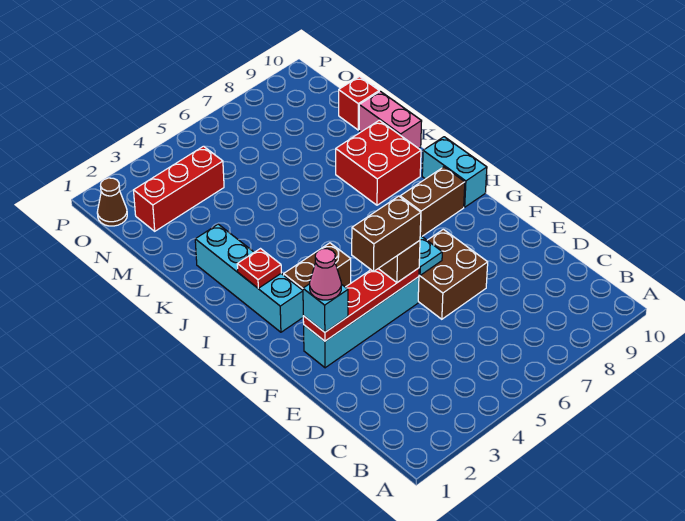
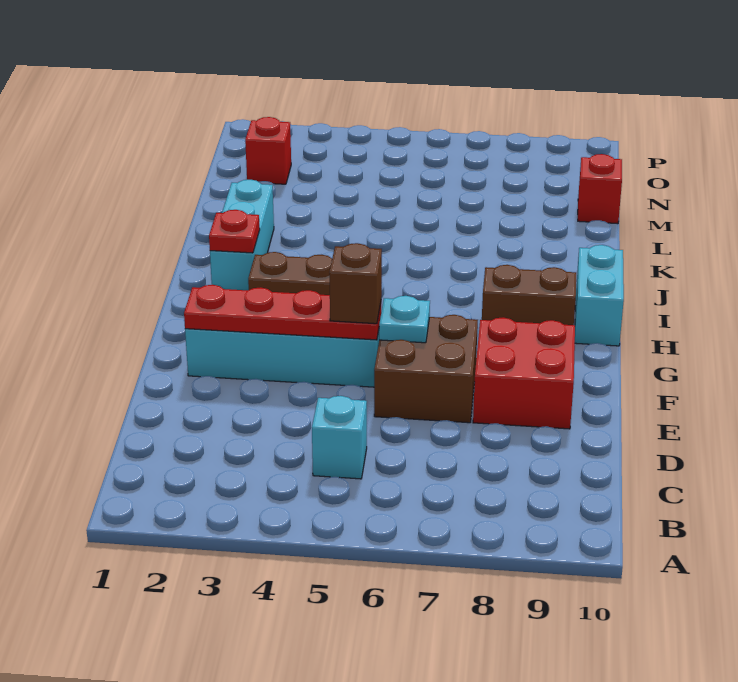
cyan 1x1 brick [303,284,348,332] -> cyan 1x1 brick moved to [312,396,367,479]
pink 1x1 cone [310,249,341,300] -> none
brown 1x2 brick [352,196,421,272] -> none
cyan 1x4 brick [195,224,304,332] -> cyan 1x3 brick [210,180,274,290]
red 2x2 brick [336,120,421,205] -> red 2x2 brick moved to [473,317,575,429]
pink 1x2 brick [359,91,422,148] -> none
red 1x3 brick [134,146,224,231] -> red 1x1 brick [245,117,291,184]
brown 1x1 cone [97,178,127,226] -> none

